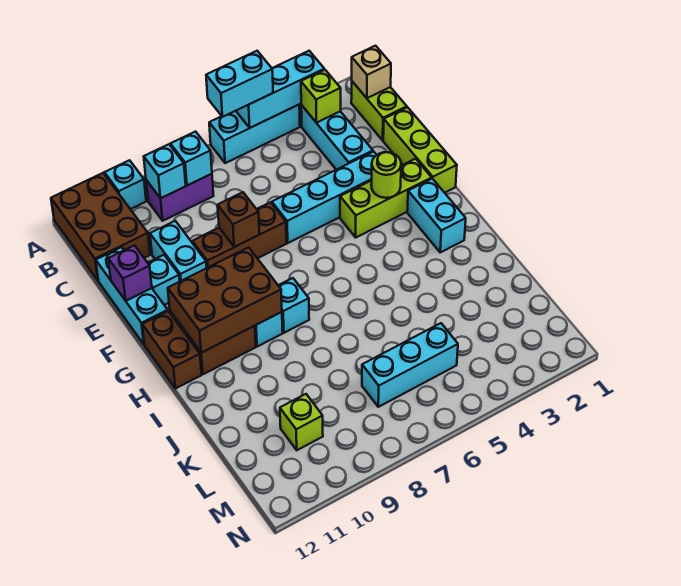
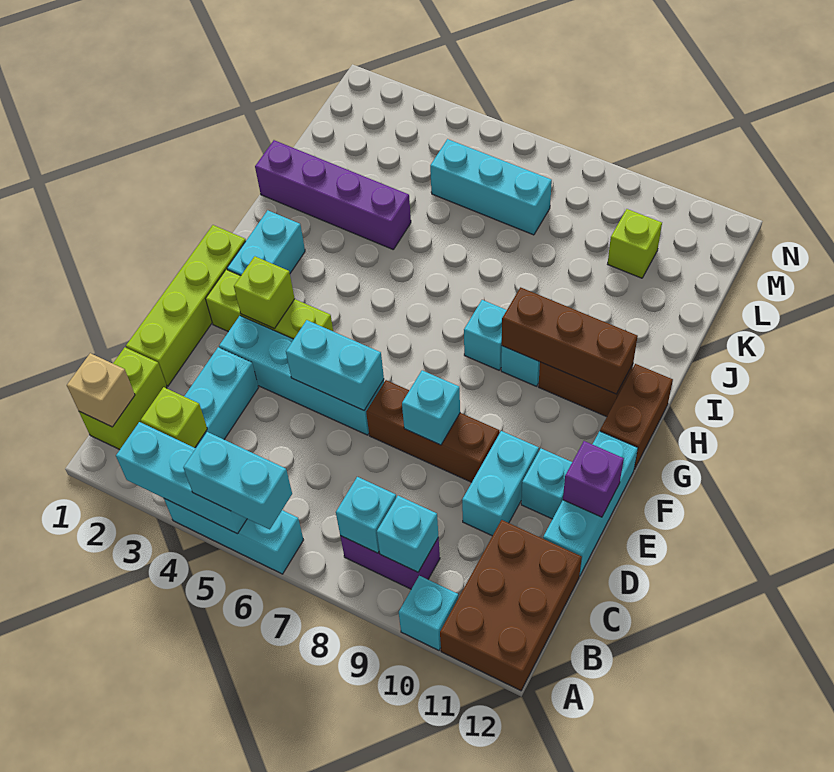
lime 1x3 brick [383,107,457,193] -> lime 1x4 brick [126,225,246,386]
none -> cyan 1x2 brick [286,320,384,410]
brown 1x1 brick [218,192,260,247] -> cyan 1x1 brick [402,370,460,445]
lime 1x1 round brick [371,152,401,198] -> lime 1x1 brick [234,256,295,328]
brown 2x3 brick [168,247,282,353] -> brown 1x3 brick [502,287,638,394]
none -> purple 1x4 brick [255,140,411,249]

